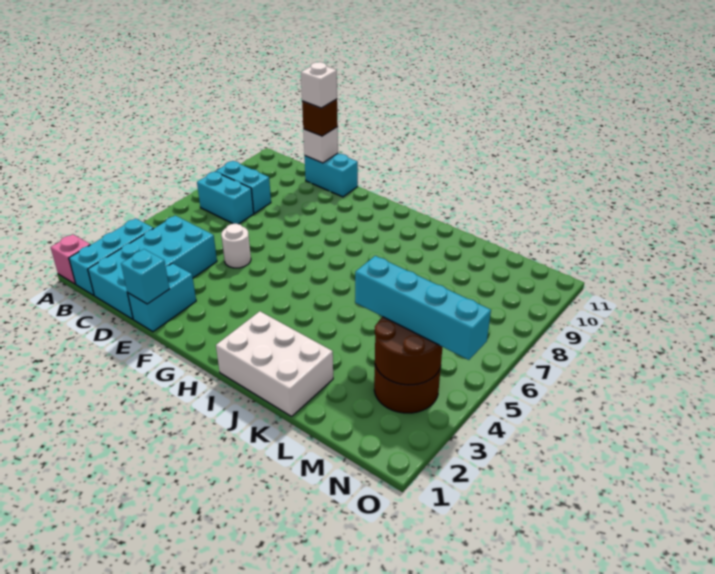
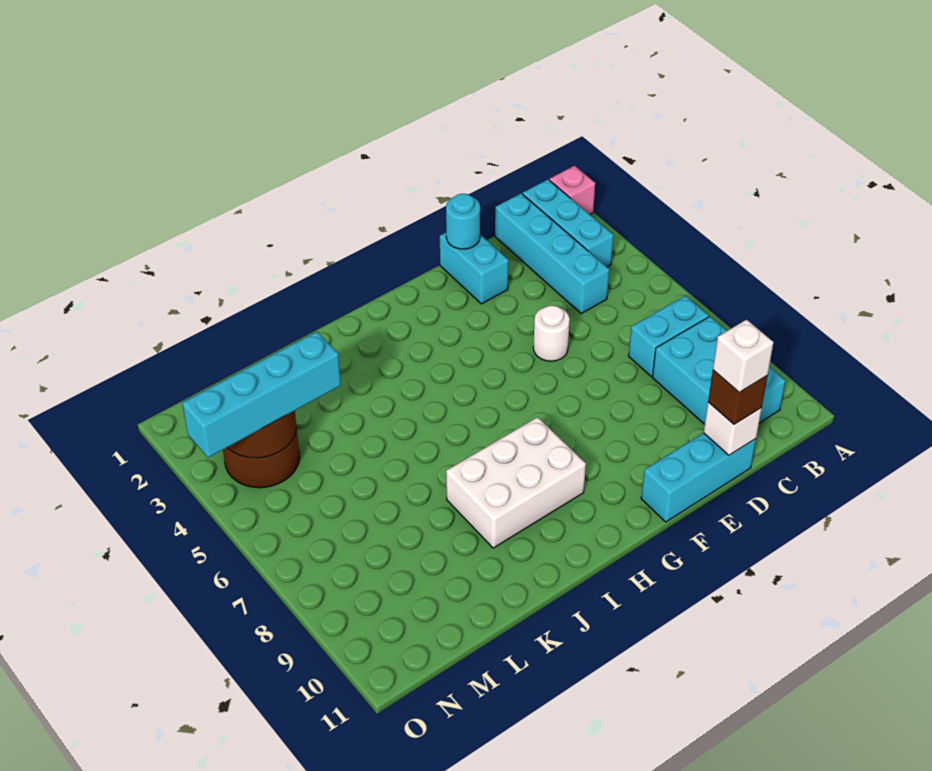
cyan 1x2 brick [216,161,271,213] -> cyan 2x3 brick [652,317,785,424]
cyan 2x4 brick [88,216,217,319] -> cyan 1x4 brick [495,193,609,314]
cyan 1x2 brick [305,153,358,197] -> cyan 1x3 brick [641,433,756,522]
cyan 1x1 brick [121,249,170,304] -> cyan 1x1 round brick [446,194,480,249]
white 2x3 brick [216,311,333,416] -> white 2x3 brick moved to [446,417,586,548]

